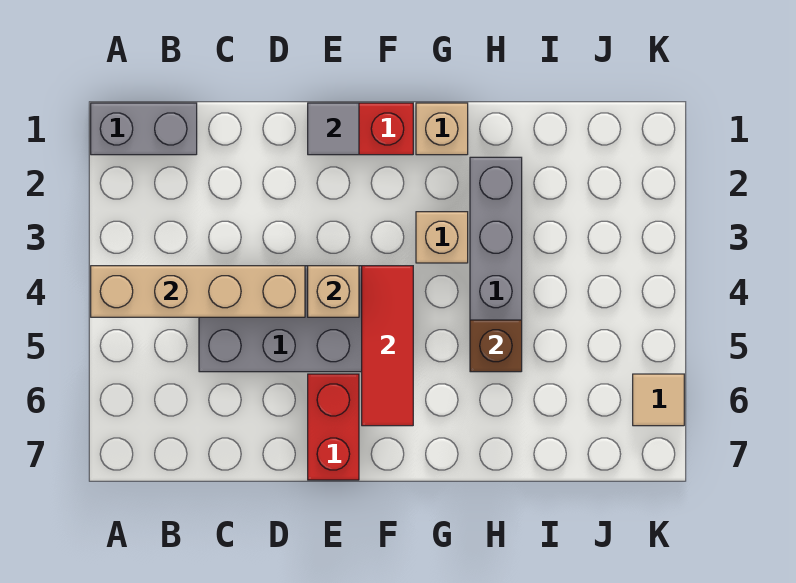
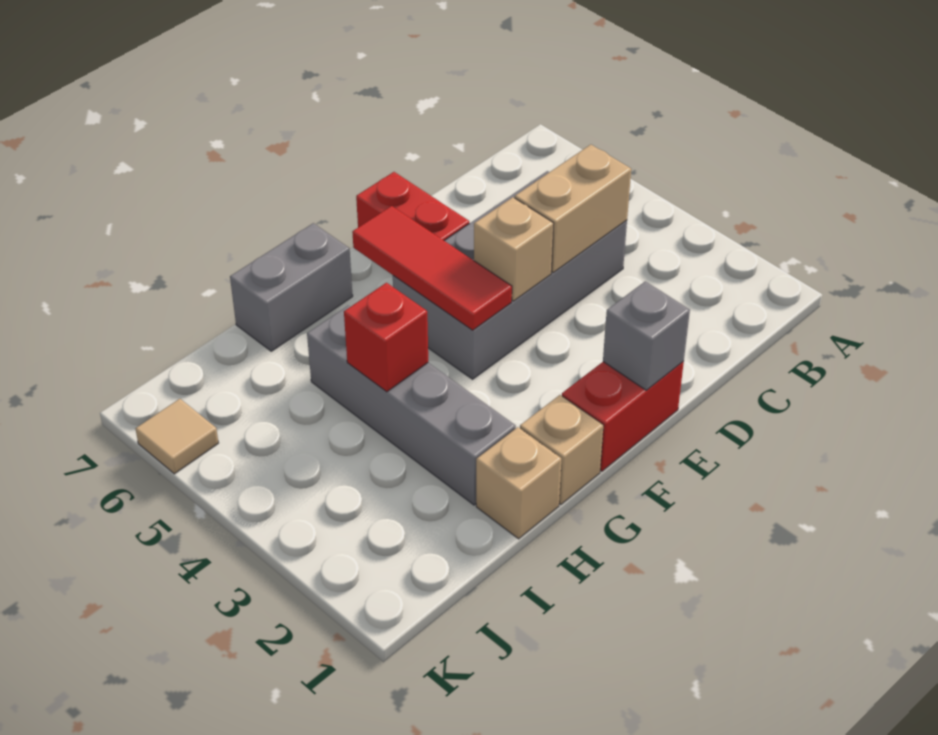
grey 1x2 brick [91,103,197,155] -> grey 1x2 brick moved to [230,223,353,351]
tan 1x4 brick [91,266,305,317] -> tan 1x2 brick [515,145,631,272]
grey 1x1 tile [308,103,359,155] -> grey 1x1 brick [603,281,690,391]
tan 1x1 brick [416,212,468,263] -> tan 1x1 brick moved to [476,427,561,539]
none -> red 1x1 brick [344,283,428,392]
brown 1x1 brick [470,320,522,372] -> none

